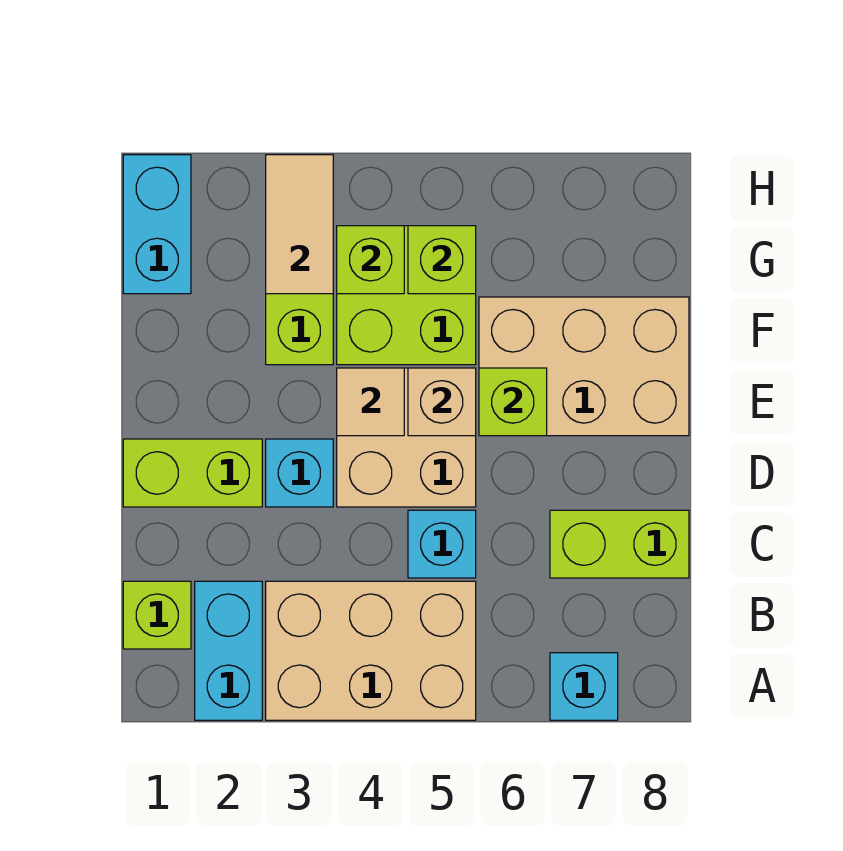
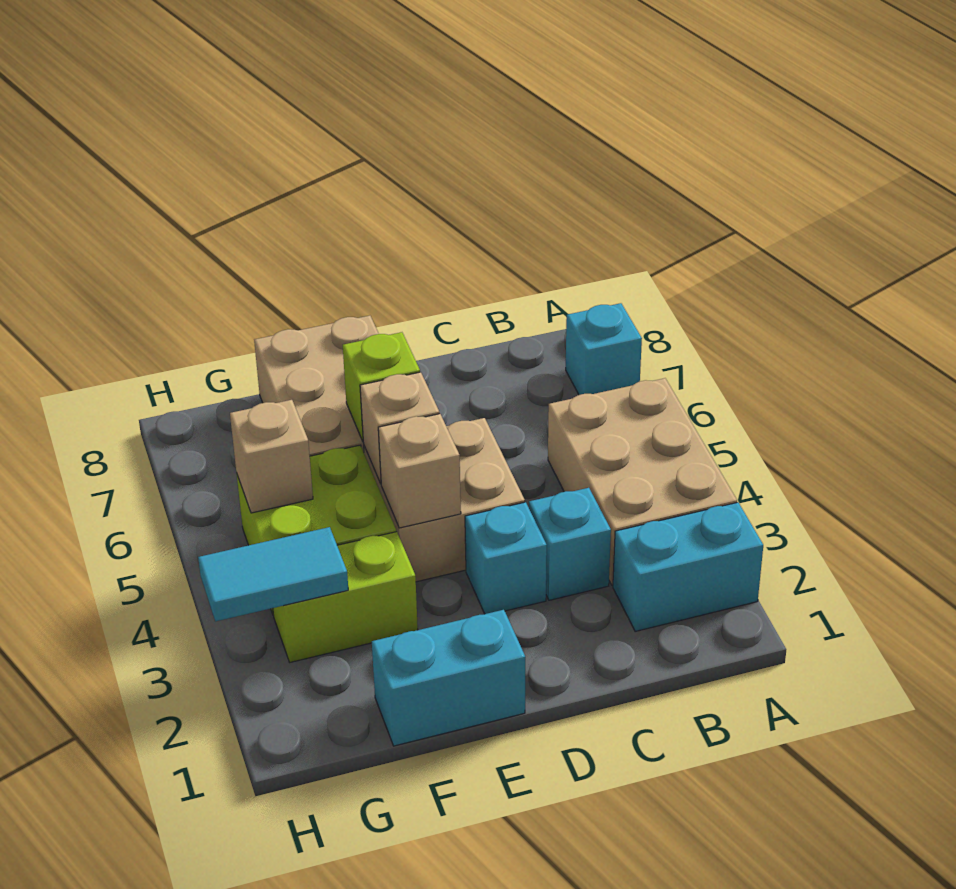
lime 1x1 brick [123,581,191,649] -> none
cyan 1x1 brick [408,510,476,578] -> cyan 1x1 brick moved to [529,488,611,600]
lime 1x2 brick [550,510,689,578] -> none
lime 1x2 brick [123,439,262,507] -> none
tan 1x1 tile [337,368,404,436] -> tan 1x1 brick [378,414,461,528]
cyan 1x2 brick [123,155,191,294] -> cyan 1x2 brick moved to [372,610,525,746]
tan 1x2 tile [266,155,333,294] -> cyan 1x2 tile [198,527,348,621]
lime 1x1 brick [337,226,404,294] -> none
lime 1x1 brick [408,226,476,294] -> tan 1x1 brick [230,400,313,513]

